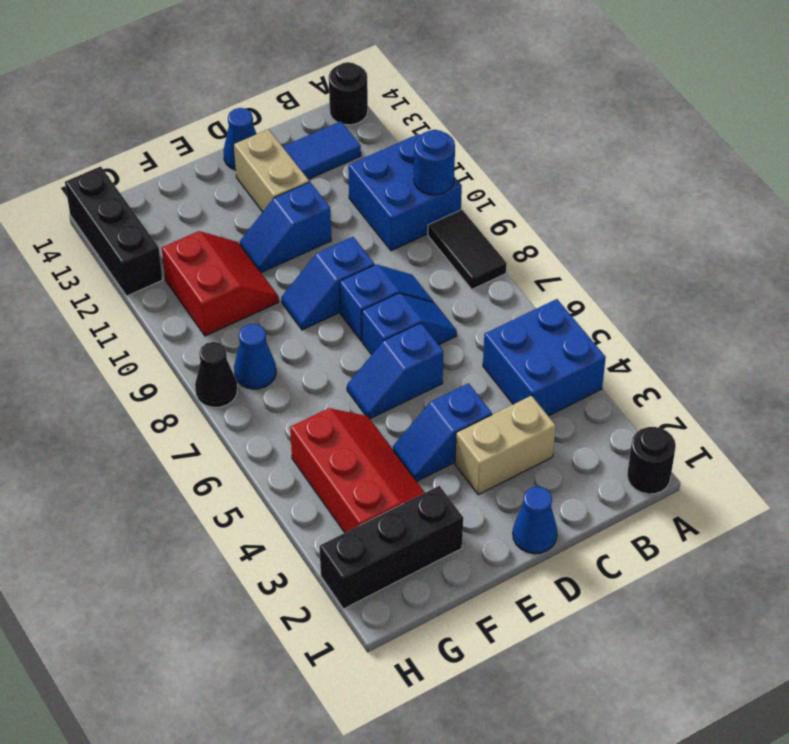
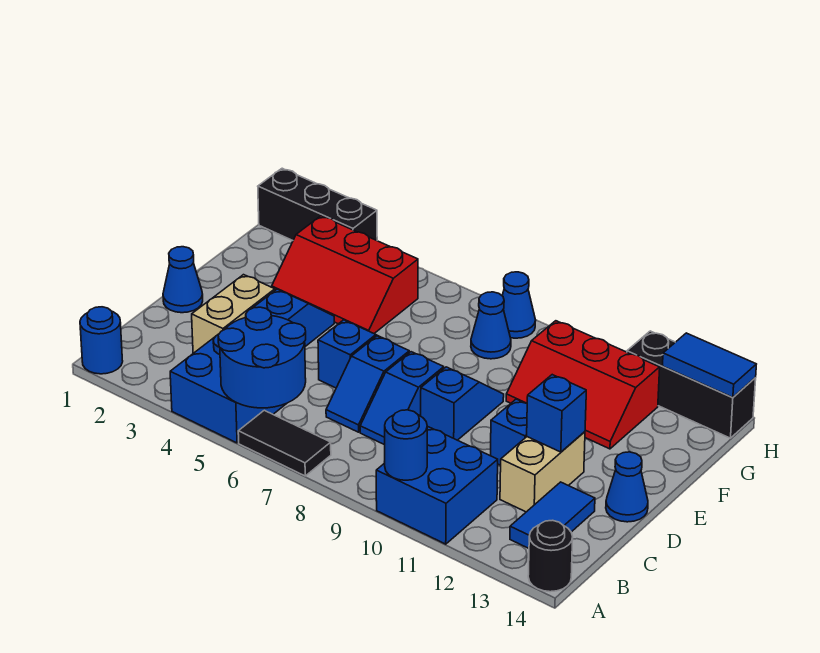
black 1x1 round brick [627,427,676,494] -> blue 1x1 round brick [80,307,123,374]
none -> blue 2x2 round brick [218,307,306,408]
black 1x2 tile [428,210,507,289] -> black 1x2 tile moved to [238,410,331,476]
tan 1x2 brick [234,129,309,212] -> tan 1x2 brick turned to [500,432,585,512]
none -> blue 1x1 brick [527,375,586,452]
black 1x3 brick [320,486,463,609] -> black 1x3 brick turned to [258,168,377,240]
red 2x2 slope [162,231,279,336] -> red 2x3 slope [506,321,660,449]
black 1x1 cone [195,342,238,407] -> blue 1x1 cone [502,272,536,338]
none -> blue 1x2 tile [663,333,756,397]

